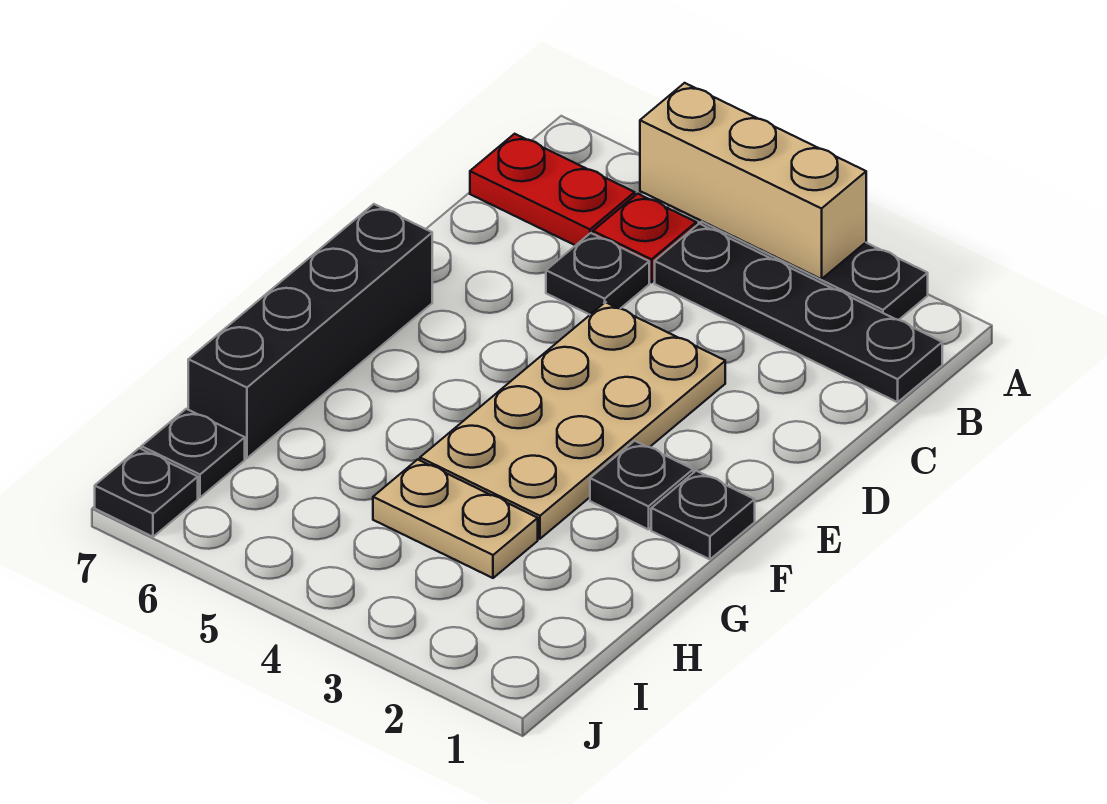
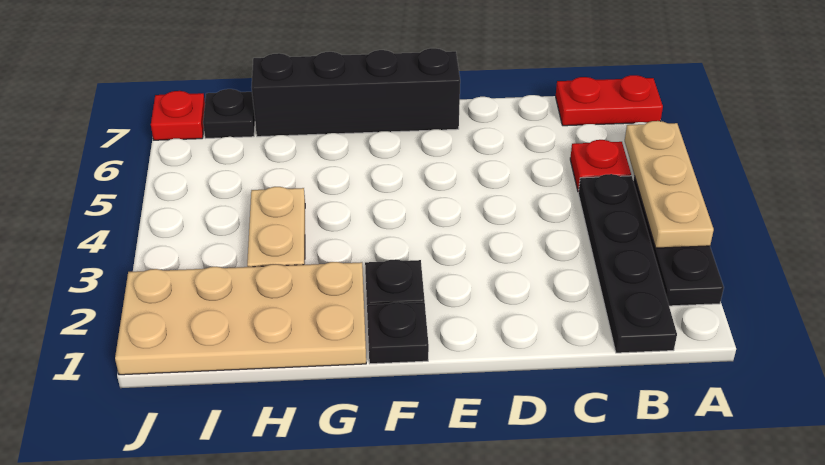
tan 1x3 brick [640,83,866,279] -> tan 1x3 plate [625,121,714,248]
red 1x2 plate [470,134,635,246] -> red 1x2 plate turned to [556,75,663,126]
black 1x1 plate [546,233,649,315] -> none
tan 2x4 plate [420,302,725,539] -> tan 2x4 plate moved to [115,262,366,375]
black 1x1 plate [95,448,198,537] -> red 1x1 plate [151,91,205,140]

